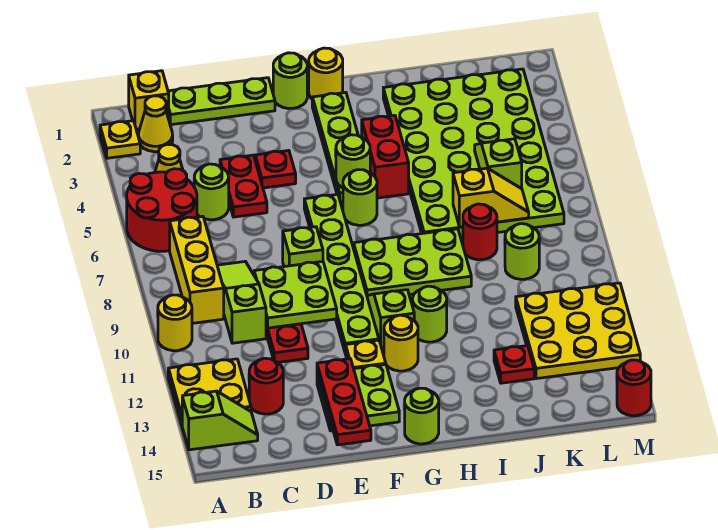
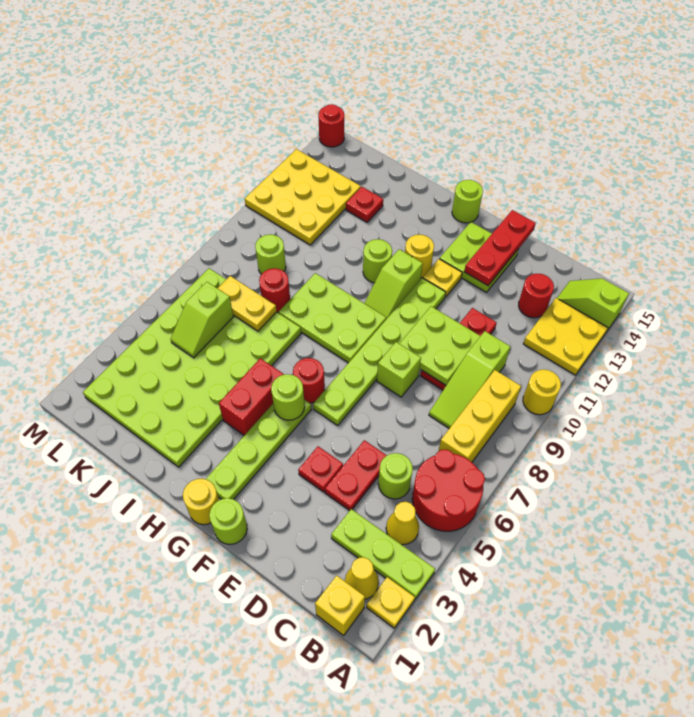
lime 1x3 plate [168,78,275,125] -> lime 1x3 plate moved to [331,509,435,599]
lime 1x1 round brick [343,170,377,225] -> red 1x1 round brick [293,358,325,403]
yellow 1x2 slope [453,168,529,227] -> yellow 1x2 plate [218,276,277,331]

